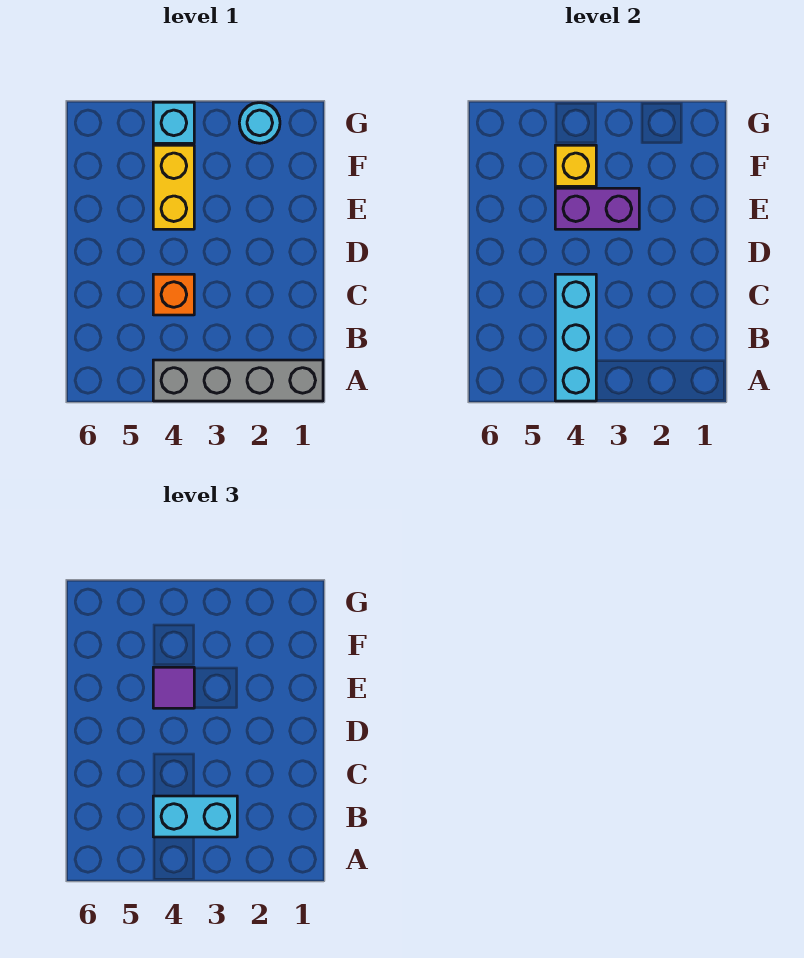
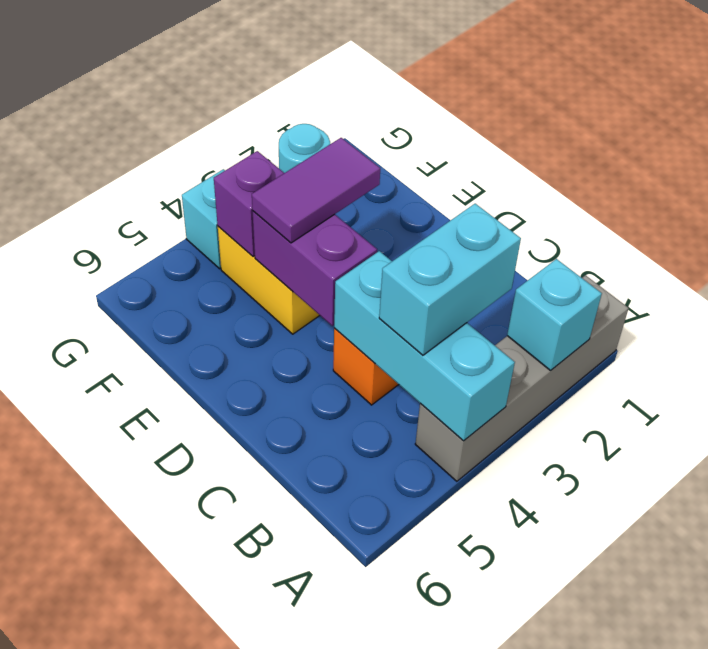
none -> cyan 1x1 brick [507,259,602,370]
purple 1x2 brick [555,188,639,229] -> purple 1x2 brick turned to [253,211,377,326]
purple 1x1 tile [153,667,194,708] -> purple 1x2 tile [252,138,380,243]
yellow 1x1 brick [555,145,596,186] -> purple 1x1 brick [214,151,284,257]

